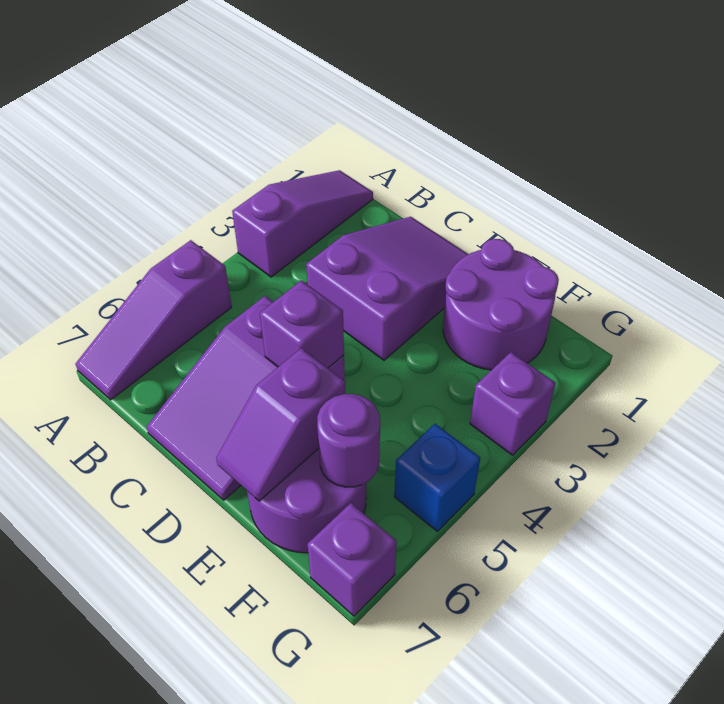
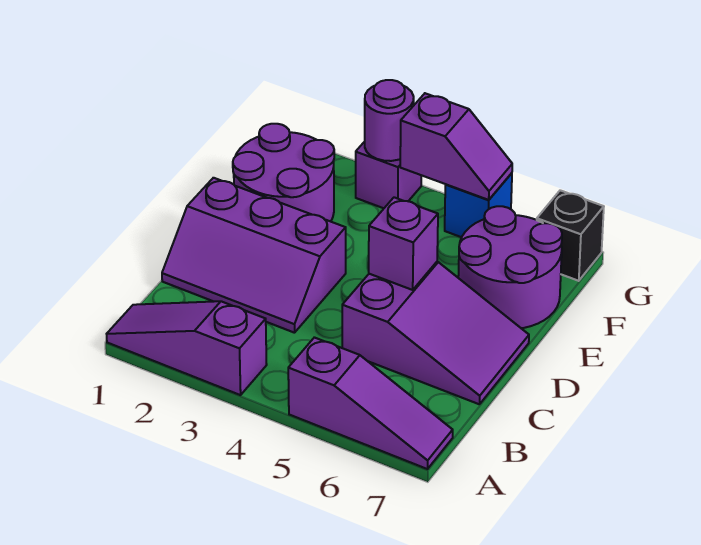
purple 2x3 slope [306,217,468,360] -> purple 2x3 slope turned to [162,178,346,333]
purple 1x2 slope [216,348,345,501] -> purple 1x2 slope moved to [400,93,512,200]
purple 1x1 round brick [317,394,380,487] -> purple 1x1 round brick moved to [365,80,414,161]
purple 1x1 brick [307,503,397,616] -> black 1x1 brick [537,190,604,281]

